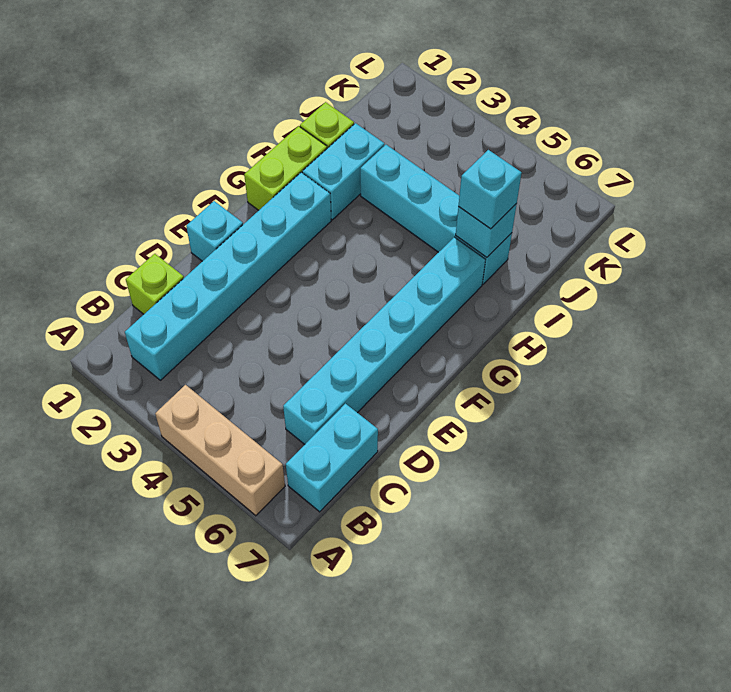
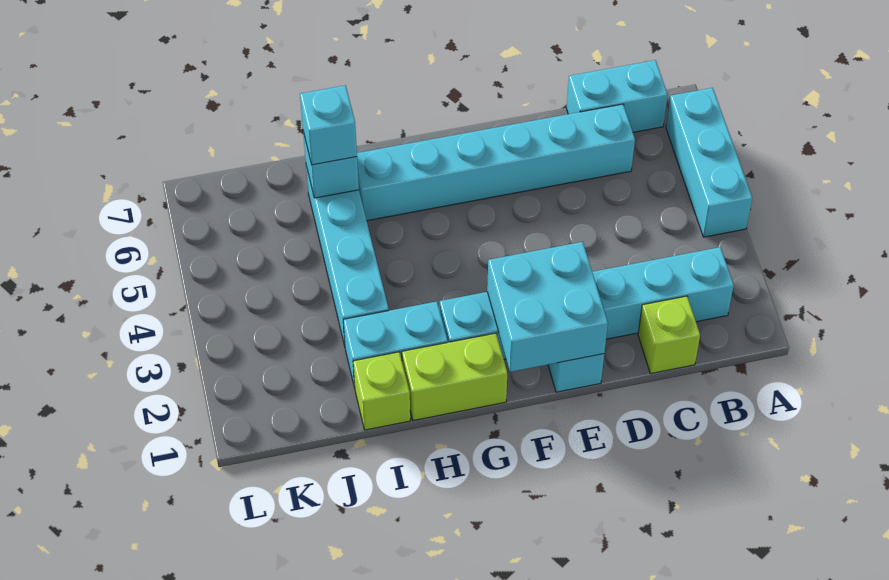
tan 1x3 brick [155,385,285,516] -> cyan 1x3 brick [666,88,752,237]
none -> cyan 2x2 brick [487,242,608,372]

